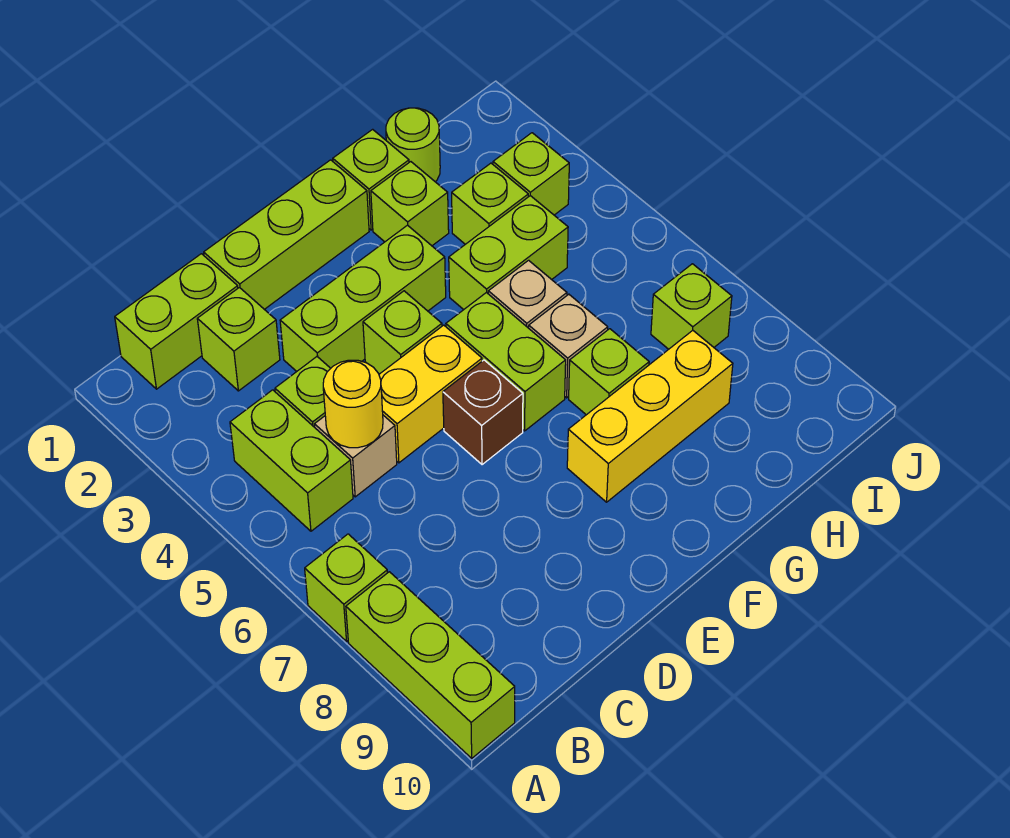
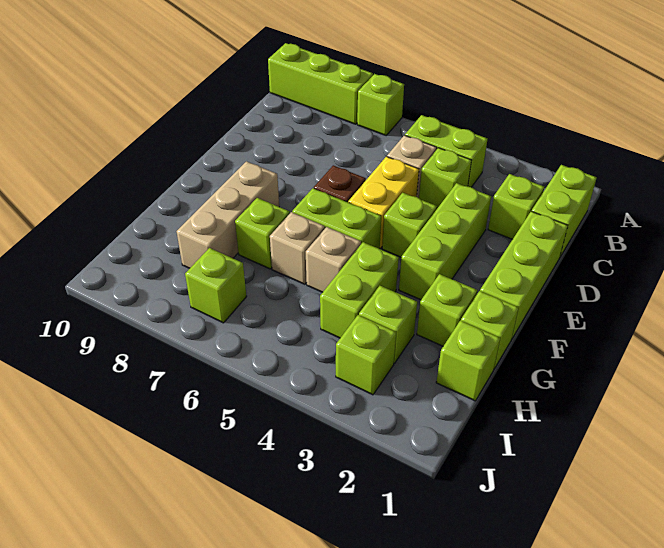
yellow 1x1 round brick [323,360,383,448] -> none
yellow 1x3 brick [567,330,733,502] -> tan 1x3 brick [176,161,279,268]
lime 1x1 round brick [386,108,440,182] -> lime 1x1 brick [436,320,500,401]

